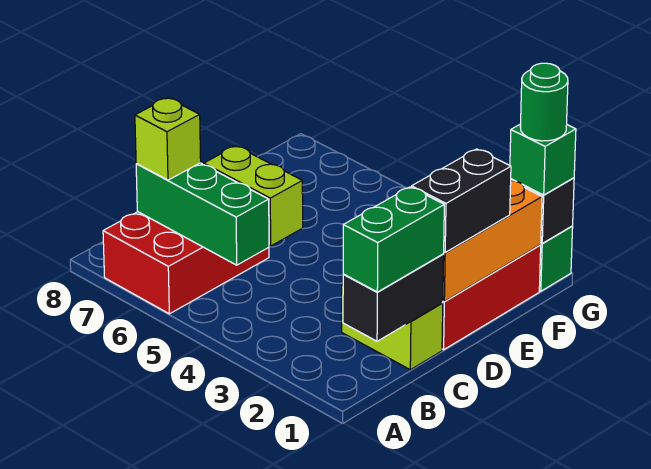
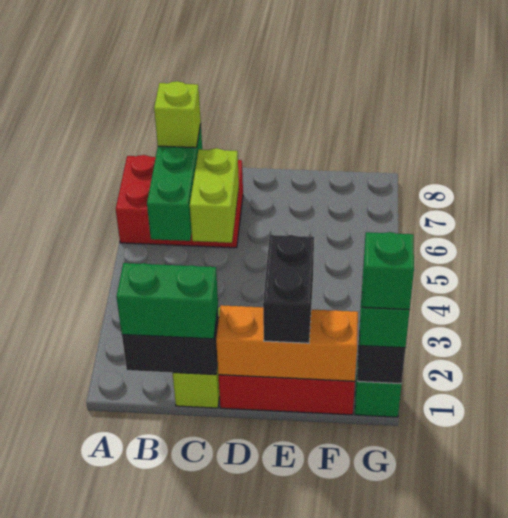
black 1x2 brick [412,149,511,253] -> black 1x2 brick turned to [263,235,314,343]
green 1x1 round brick [520,63,568,141] -> green 1x1 brick [362,232,414,310]

